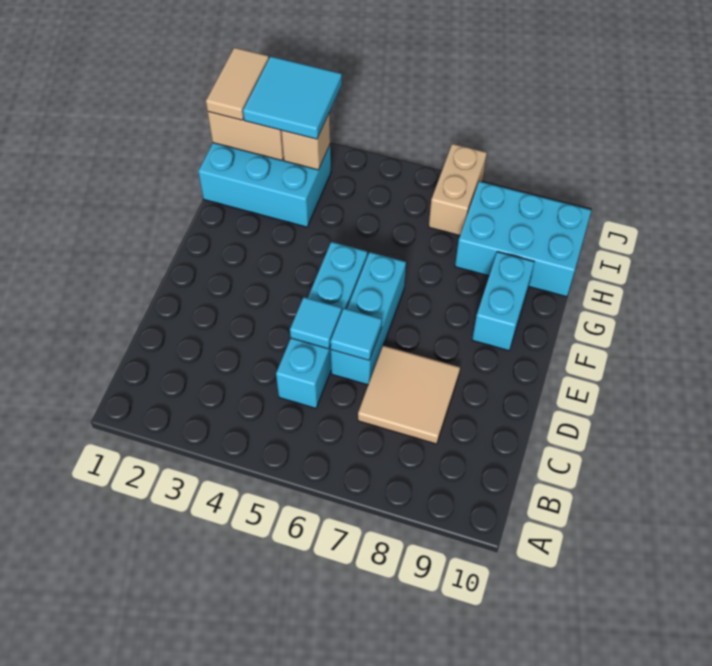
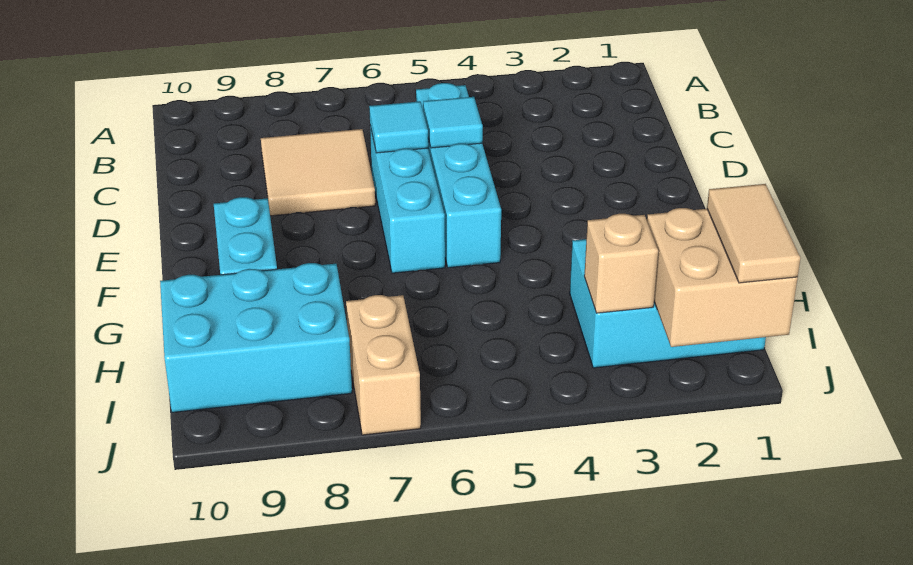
cyan 2x2 tile [243,56,342,139] -> none

